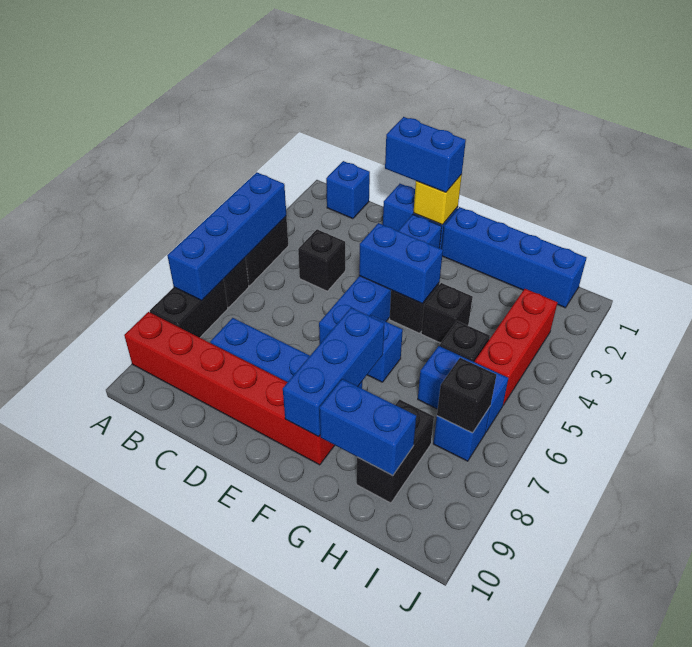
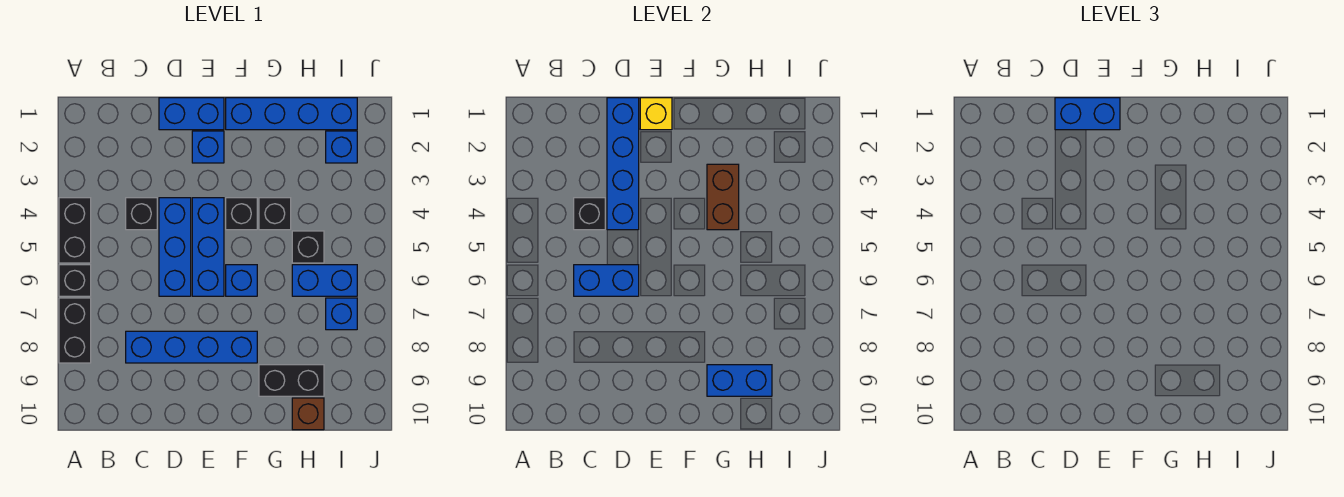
blue 1x4 brick [167,172,286,300] -> blue 1x4 brick moved to [607,98,639,230]
red 1x6 brick [124,312,335,465] -> none
blue 1x1 brick [326,161,370,219] -> blue 1x1 brick moved to [326,131,357,163]
blue 1x2 brick [359,223,443,304] -> blue 1x2 brick moved to [574,265,639,296]
blue 1x3 brick [283,308,384,437] -> blue 1x3 brick moved to [159,198,191,296]
none -> brown 1x2 brick [707,164,739,230]
black 1x2 brick [357,400,434,503] -> black 1x2 brick turned to [259,365,324,396]
none -> brown 1x1 brick [292,398,324,430]
red 1x3 brick [475,289,557,405] -> none
black 1x1 brick [437,358,496,433] -> black 1x1 brick moved to [574,198,605,230]

